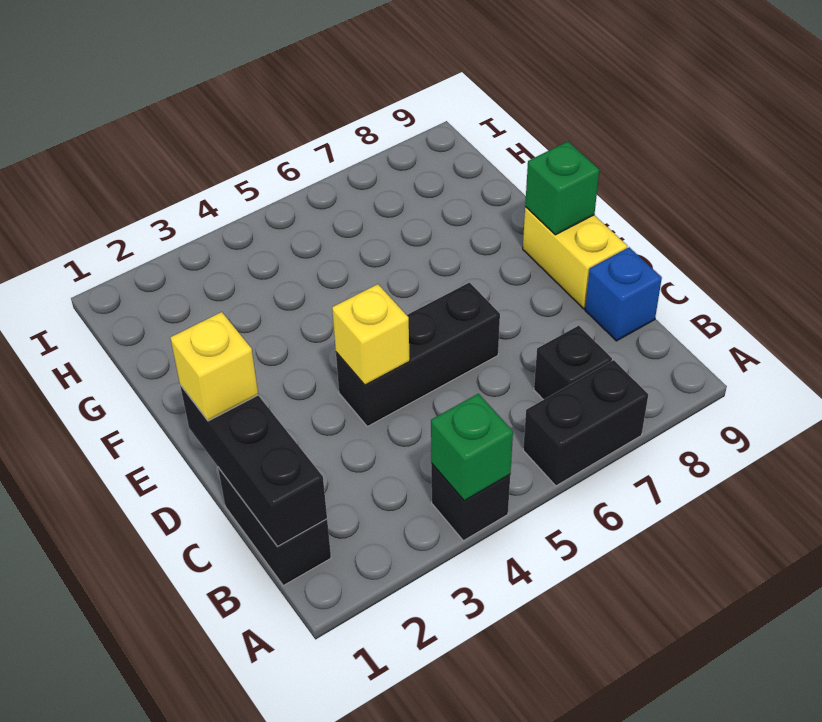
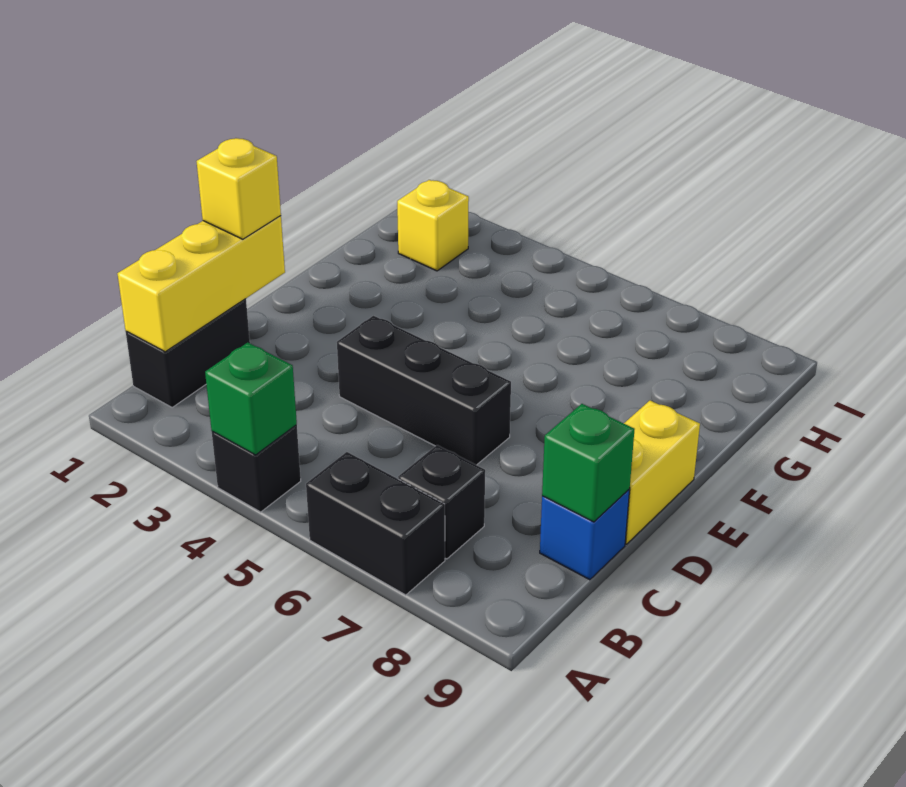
black 1x3 brick [180,385,327,546] -> yellow 1x3 brick [117,216,285,352]
yellow 1x1 brick [332,284,410,385] -> yellow 1x1 brick moved to [397,180,469,271]
green 1x1 brick [525,141,599,235] -> green 1x1 brick moved to [542,404,635,522]

